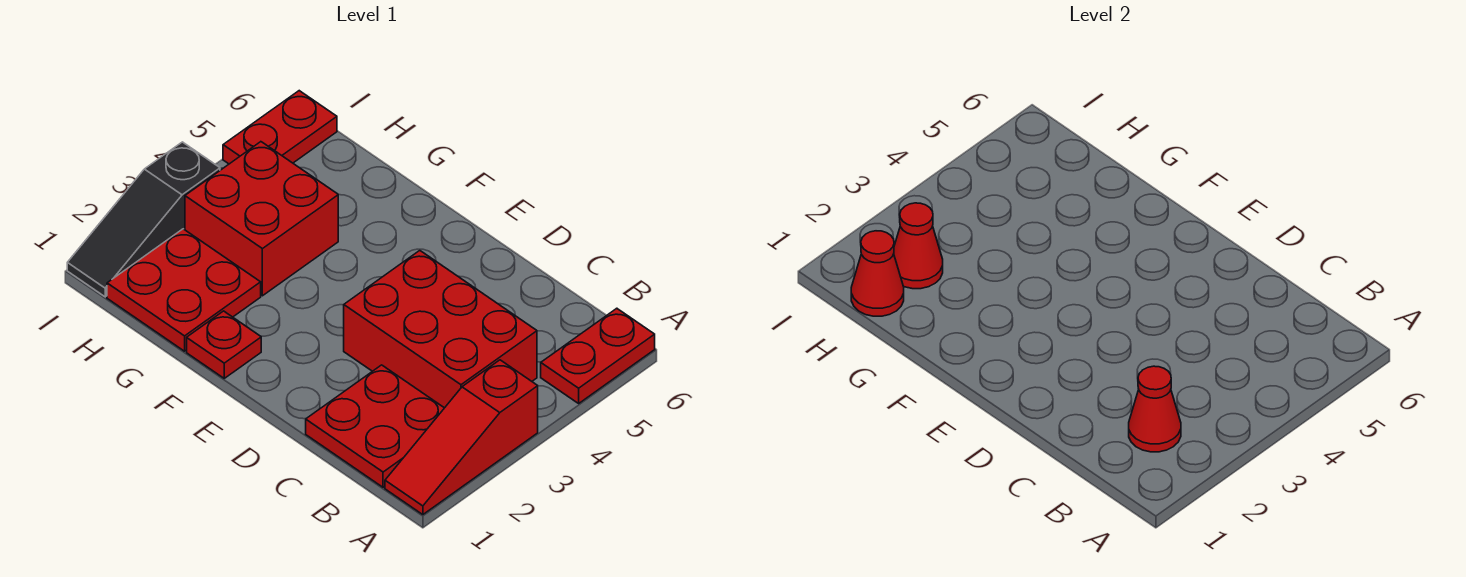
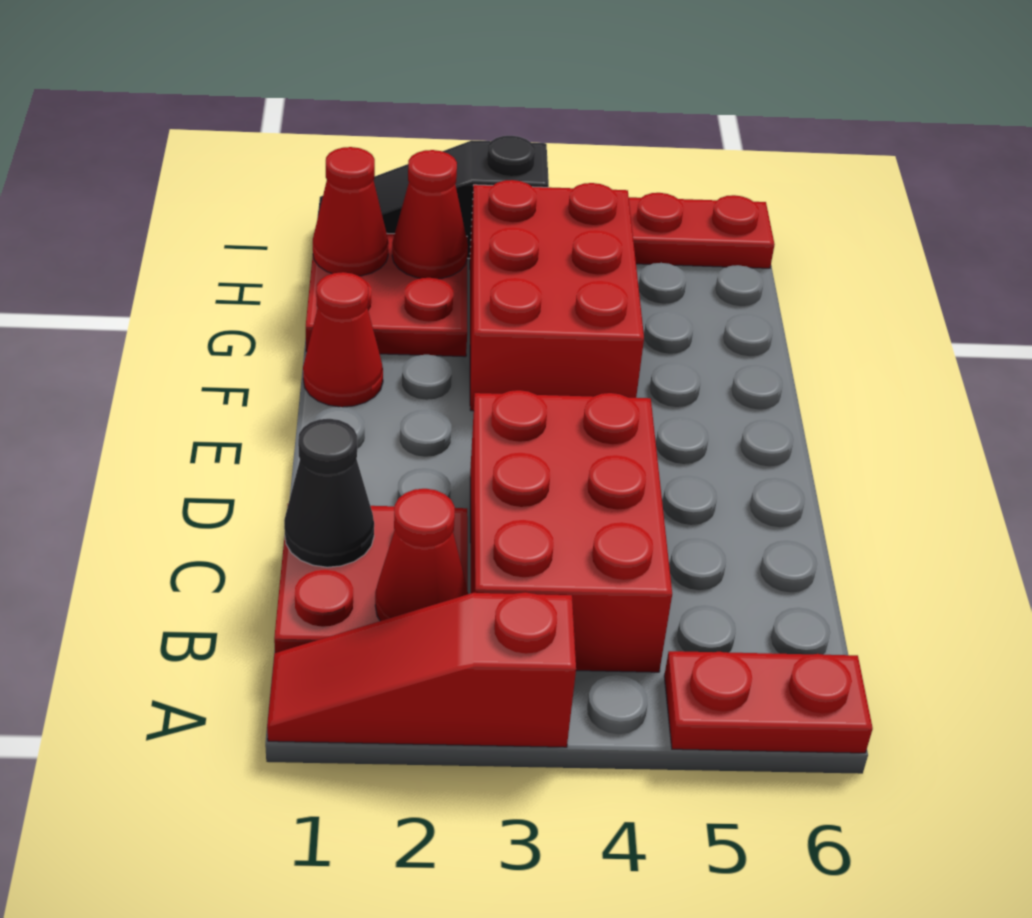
none -> black 1x1 cone [284,419,374,567]
red 1x1 plate [187,311,261,378] -> red 1x1 cone [303,272,383,407]
red 2x2 brick [185,142,338,296] -> red 2x3 brick [470,180,644,411]

